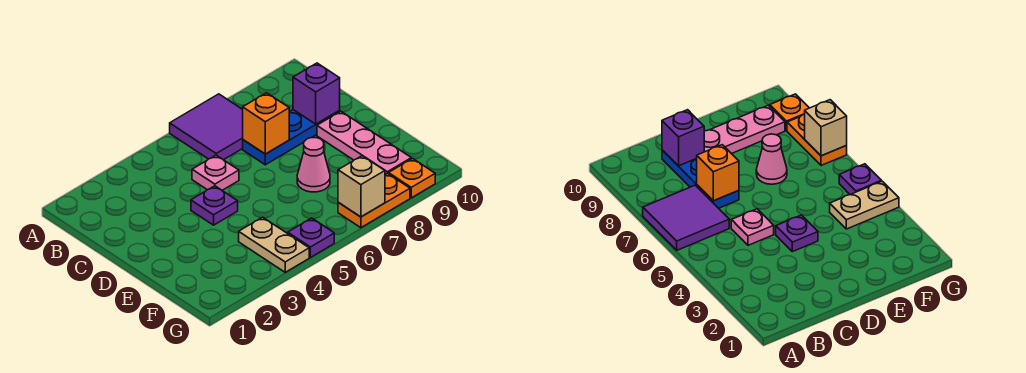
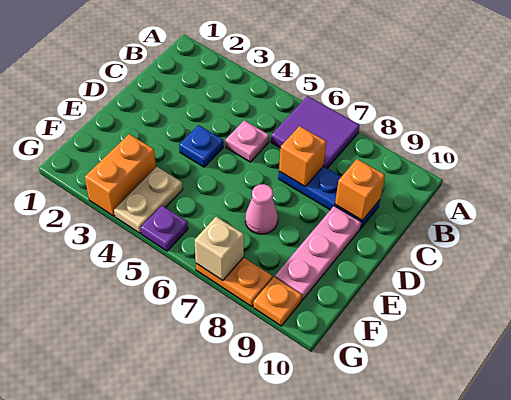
purple 1x1 brick [293,63,340,124] -> orange 1x1 brick [335,159,385,221]
purple 1x1 plate [191,186,238,225] -> blue 1x1 plate [179,125,223,167]
none -> orange 1x2 brick [85,134,156,216]

